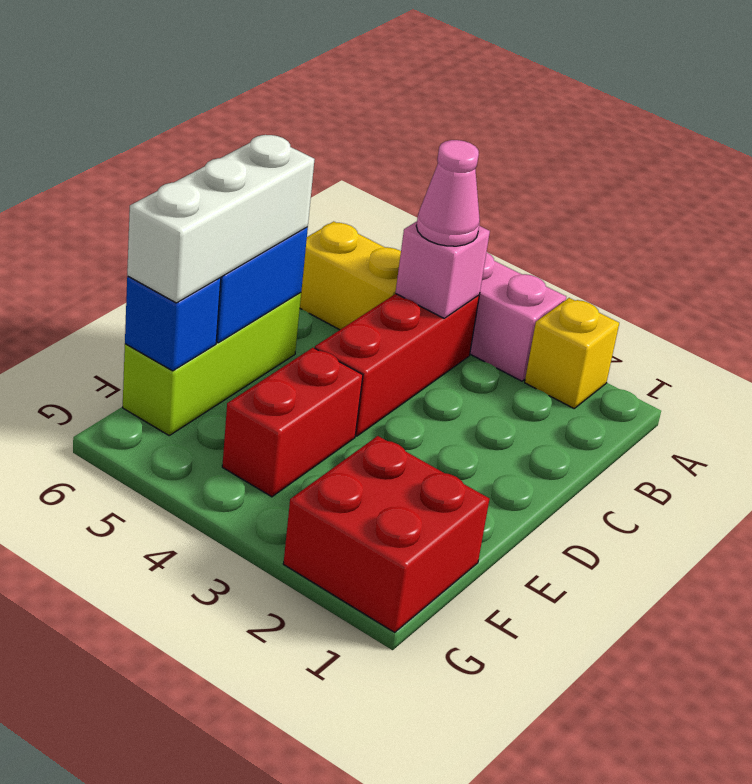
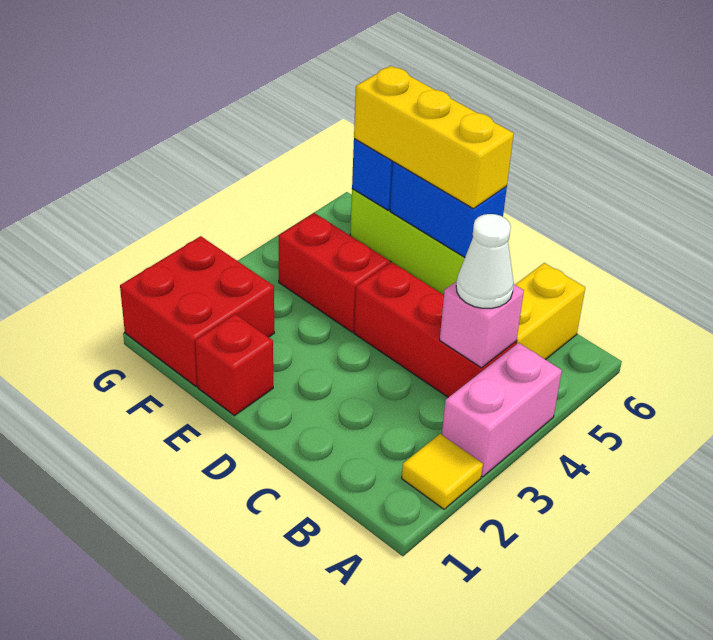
yellow 1x1 brick [525,298,619,408] -> yellow 1x1 tile [402,434,483,509]
pink 1x1 cone [416,140,480,246] -> white 1x1 cone [456,214,514,308]
white 1x3 brick [127,135,315,303] -> yellow 1x3 brick [354,66,514,209]
none -> red 1x1 brick [195,314,273,416]

